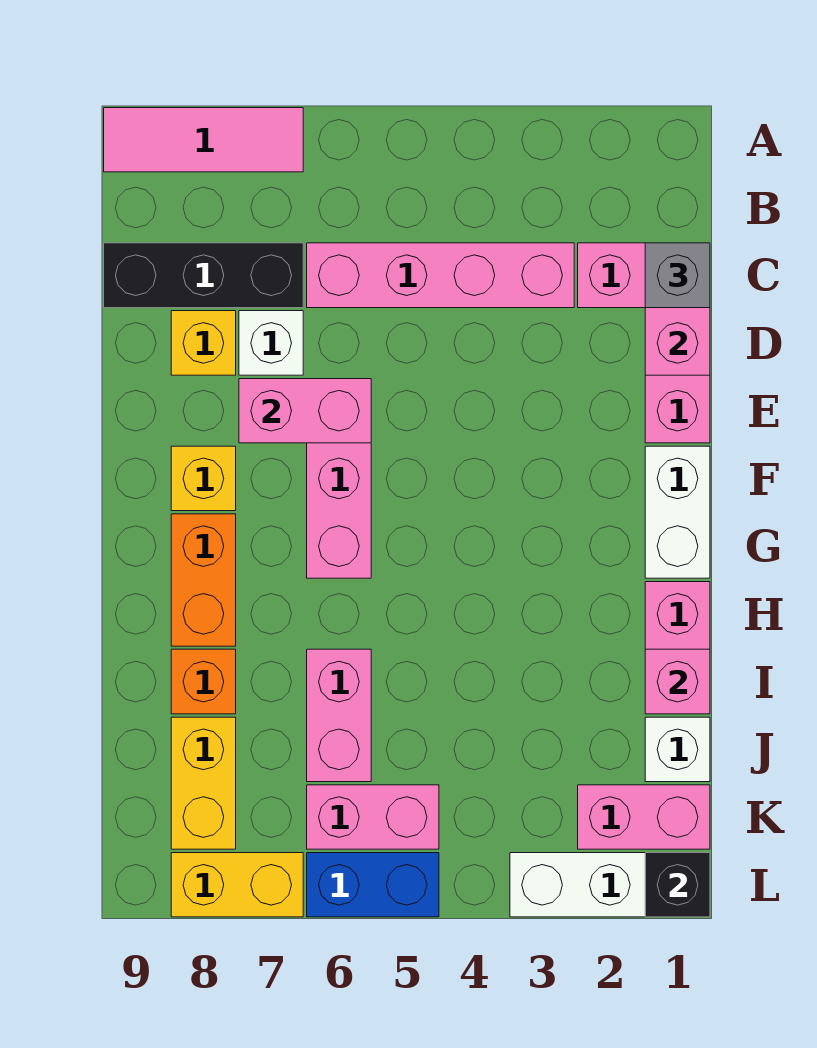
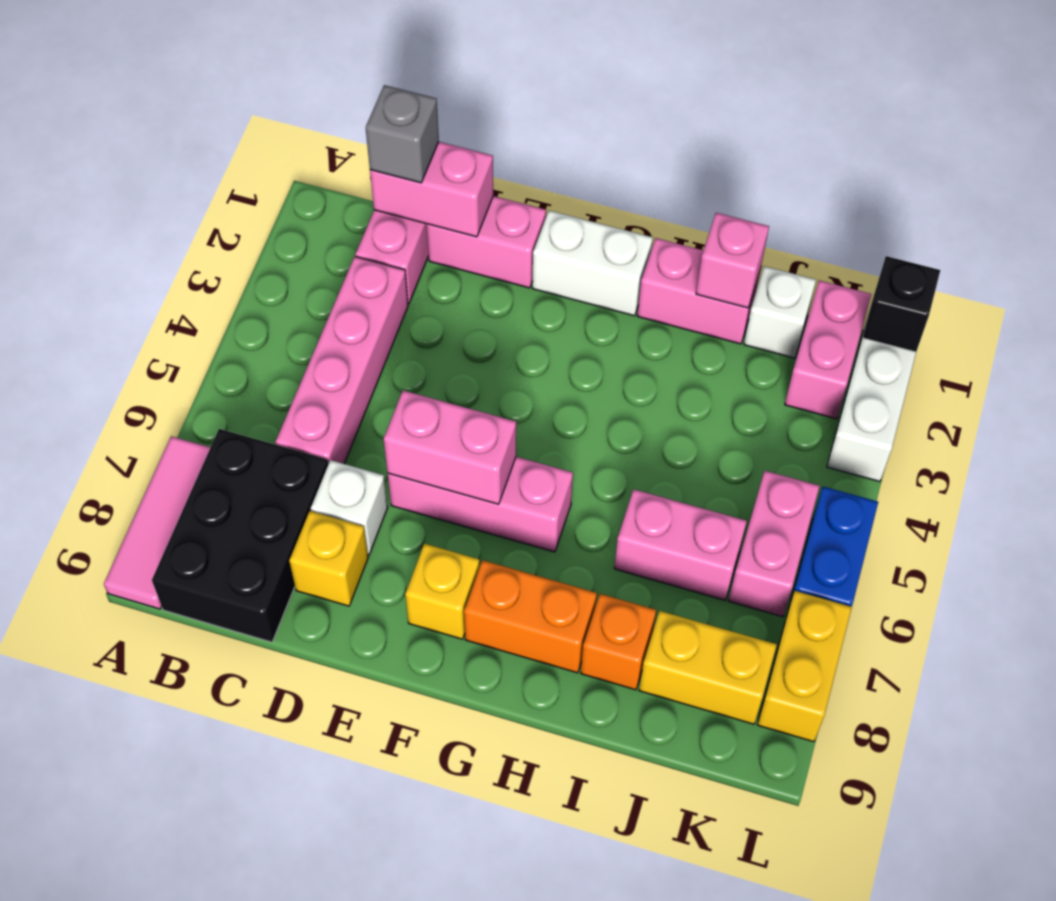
black 1x3 brick [104,243,303,308] -> black 2x3 brick [152,429,328,642]
pink 1x2 brick [239,379,371,443] -> pink 1x2 brick turned to [384,390,516,504]

